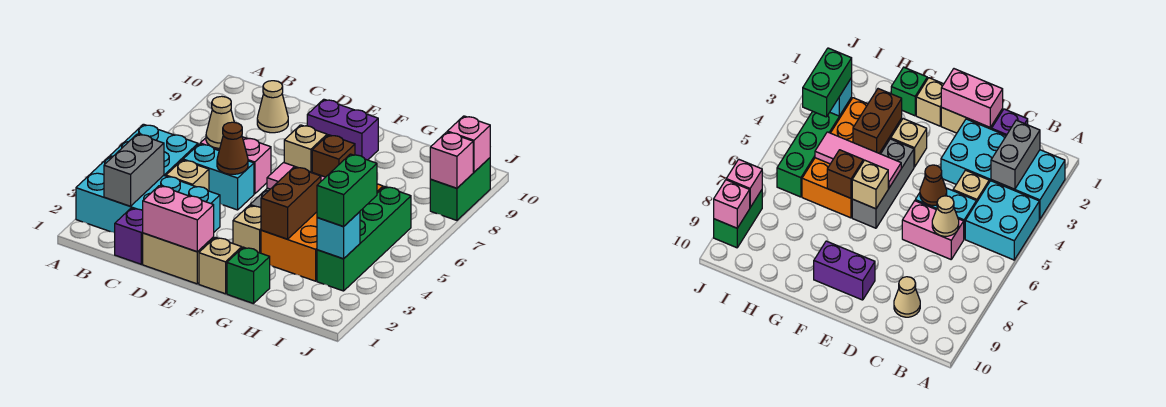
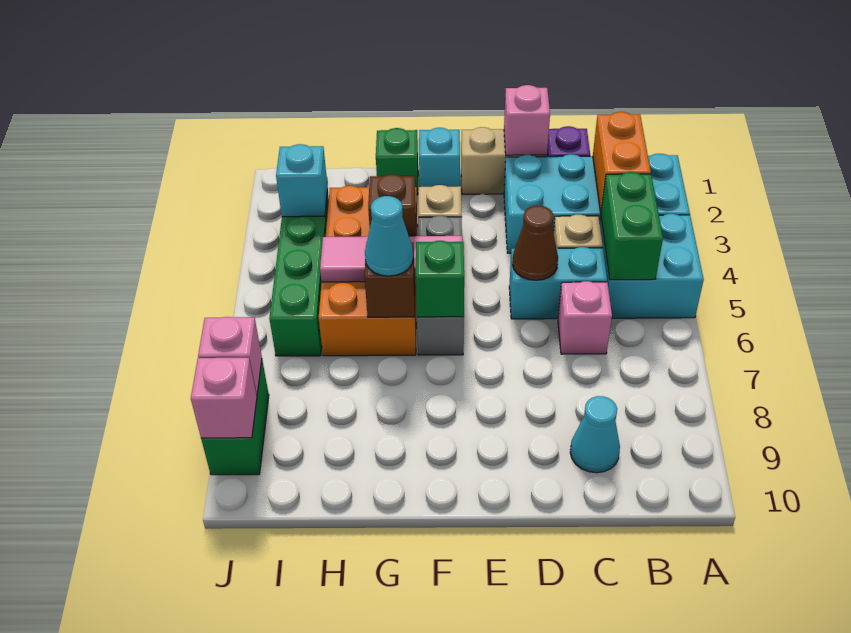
grey 1x2 brick [104,134,164,206] -> orange 1x2 brick [593,112,651,212]
pink 1x2 brick [200,137,271,194] -> pink 1x1 brick [558,281,612,354]
tan 1x1 cone [206,96,234,148] -> none
tan 1x1 cone [257,81,288,133] -> cyan 1x1 cone [570,396,620,473]
pink 1x2 brick [143,186,214,252] -> pink 1x1 brick [504,85,550,155]
purple 1x2 brick [307,99,378,160] -> none
tan 1x1 brick [199,237,242,294] -> cyan 1x1 brick [419,128,460,187]
tan 1x1 brick [284,125,327,172] -> green 1x1 brick [416,241,464,317]
brown 1x2 brick [261,167,321,239] -> brown 1x1 brick [368,174,416,236]
none -> cyan 1x1 cone [365,196,413,276]
green 1x2 brick [317,154,377,227] -> green 1x2 brick moved to [601,172,663,280]

